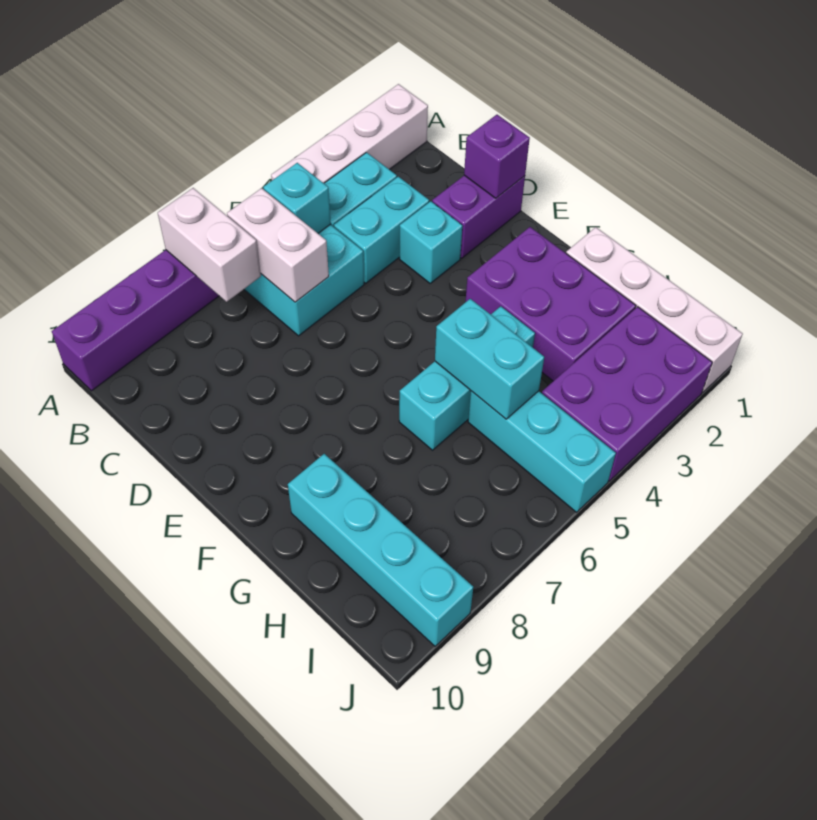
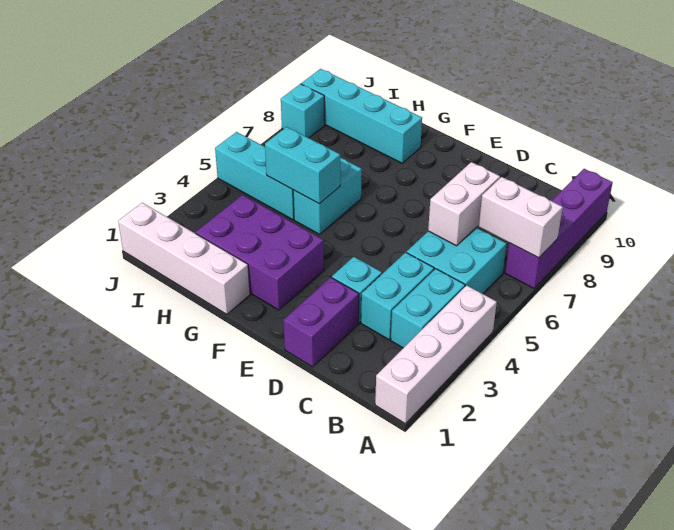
cyan 1x1 brick [263,163,331,233] -> cyan 1x1 brick moved to [281,84,324,138]
white 1x2 brick [227,188,329,302] -> white 1x2 brick turned to [428,162,500,246]
purple 1x1 brick [464,115,530,198] -> none
cyan 1x3 brick [399,306,535,450] -> cyan 1x2 brick [293,158,362,234]
purple 2x3 brick [542,307,712,481] -> none

